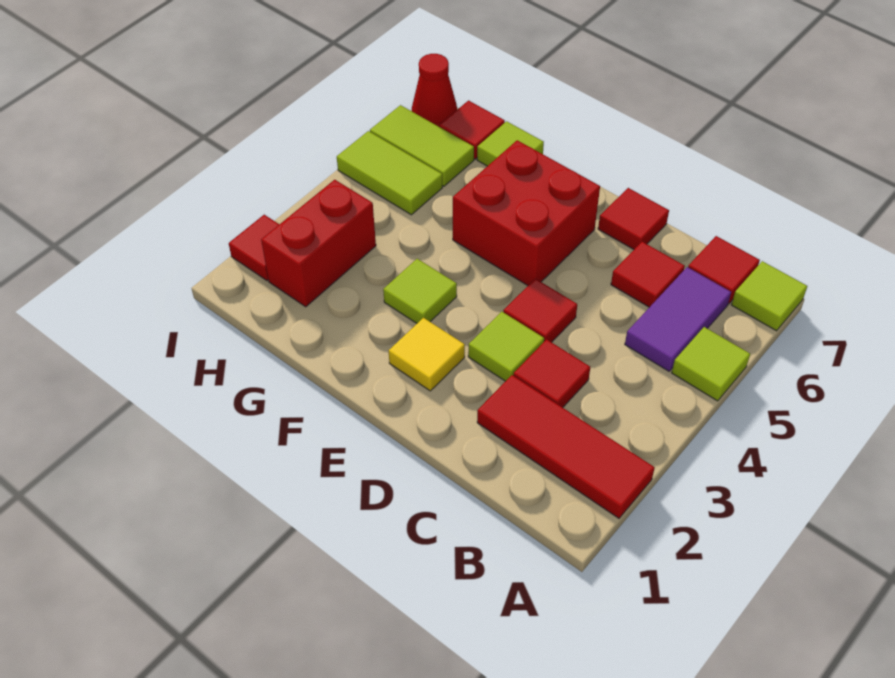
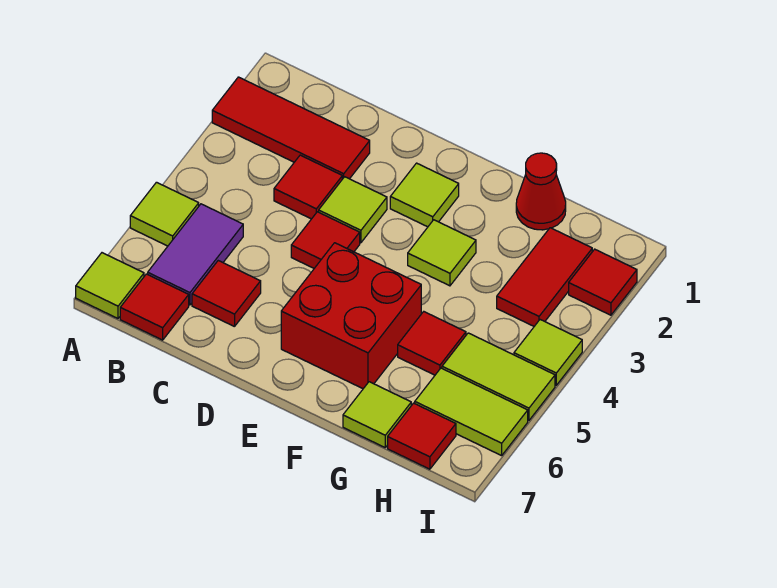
red 1x1 tile [598,188,669,249] -> red 1x1 tile moved to [398,312,466,375]
yellow 1x1 tile [389,318,465,391] -> lime 1x1 tile [390,163,459,227]
red 1x2 brick [261,180,376,307] -> red 1x2 tile [497,228,592,326]
none -> lime 1x1 tile [514,320,582,385]
red 1x1 cone [412,54,457,127] -> red 1x1 cone moved to [516,153,566,230]

